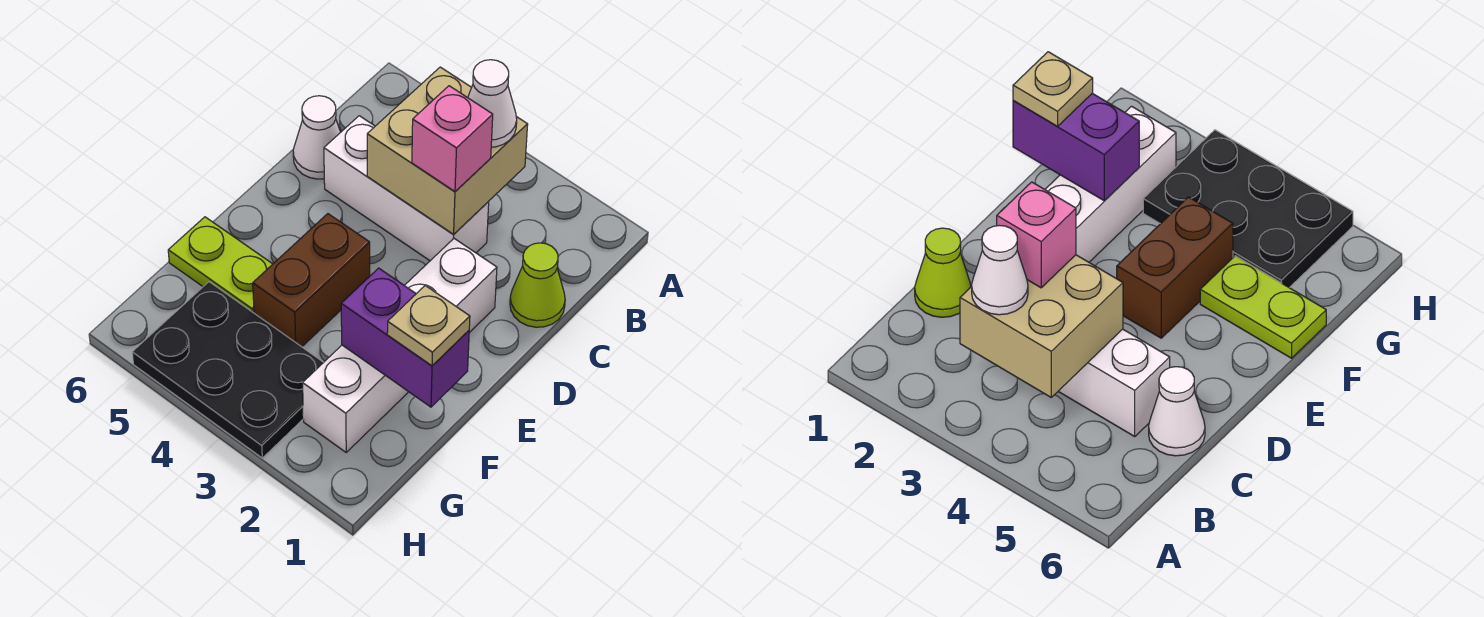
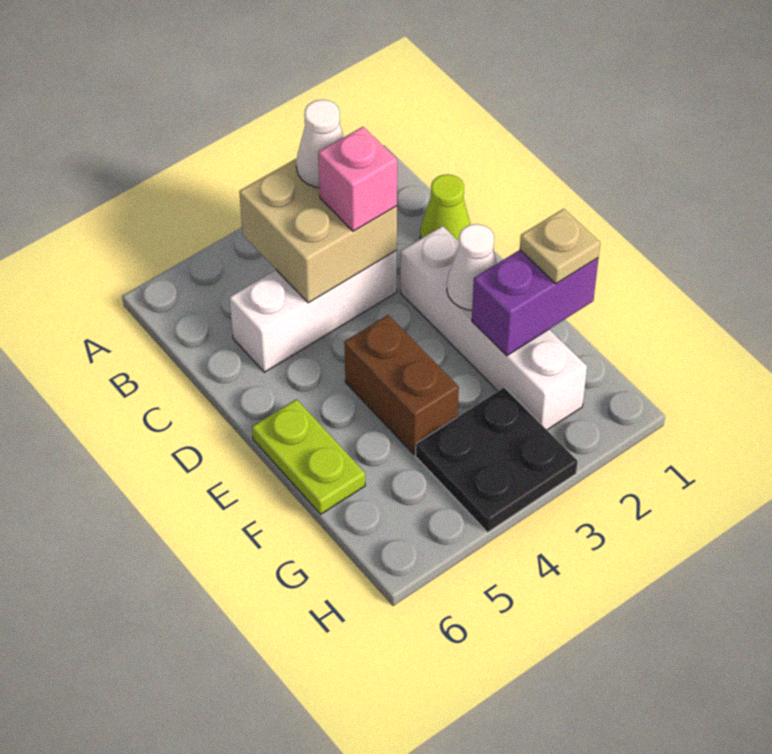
white 1x1 cone [293,96,341,179] -> white 1x1 cone moved to [447,224,497,310]
lime 1x2 plate [168,217,272,313] -> lime 1x2 plate turned to [252,399,365,514]
black 2x3 plate [132,282,324,458] -> black 2x2 plate [416,387,578,532]

